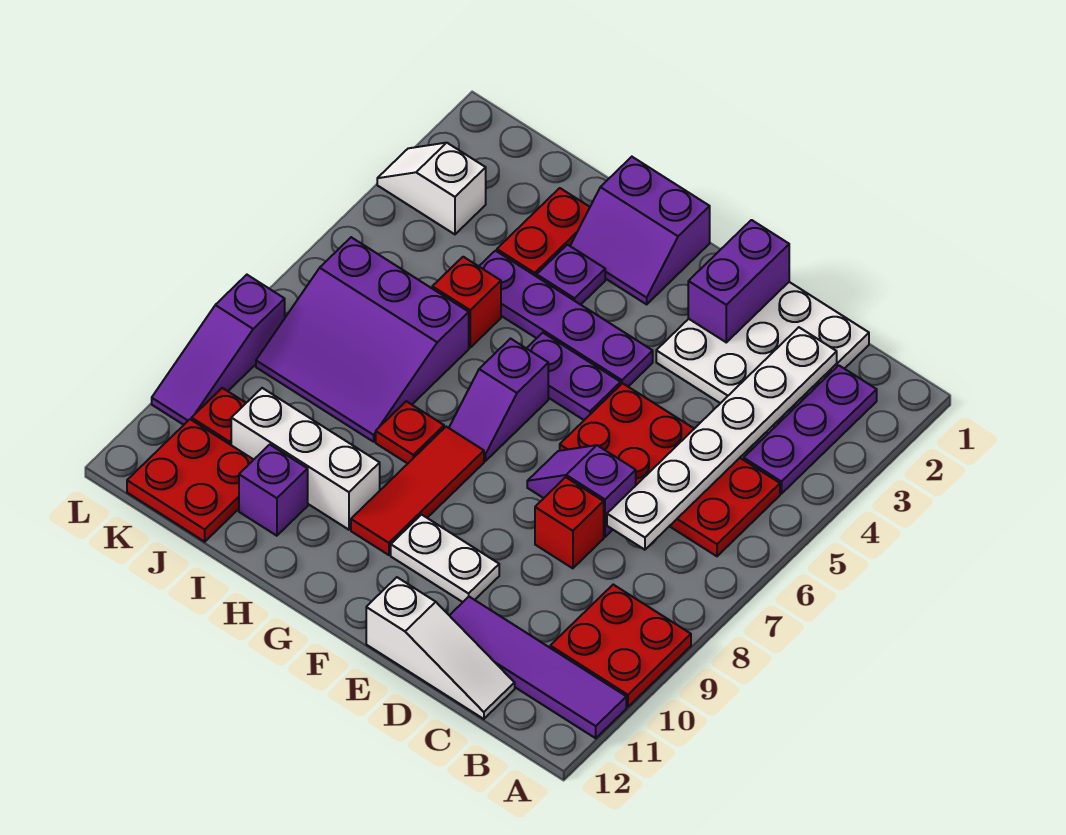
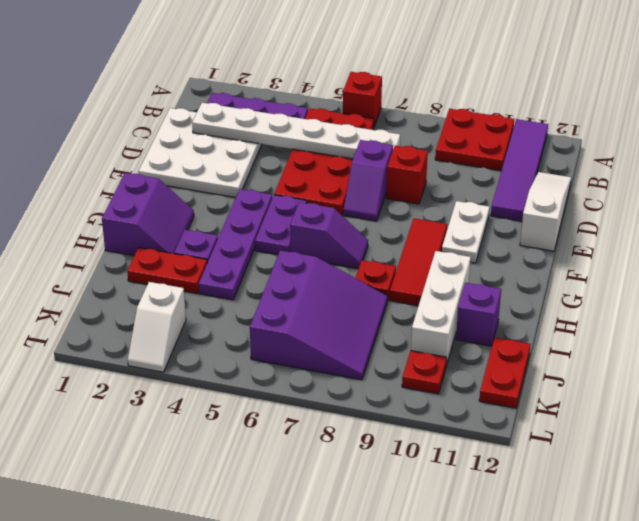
purple 1x2 brick [688,220,789,342] -> none
red 1x3 tile [351,427,484,555] -> red 1x3 tile turned to [390,218,447,306]
red 1x1 brick [432,257,501,348] -> red 1x1 brick moved to [343,72,382,127]
red 2x2 plate [127,419,254,542] -> red 1x2 plate [479,337,530,408]
purple 1x3 slope [152,275,285,425] -> none

